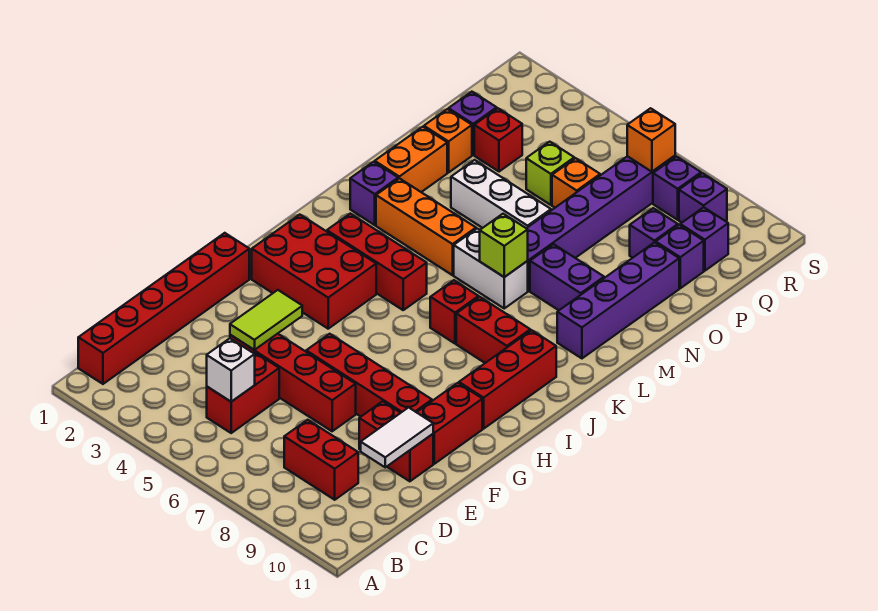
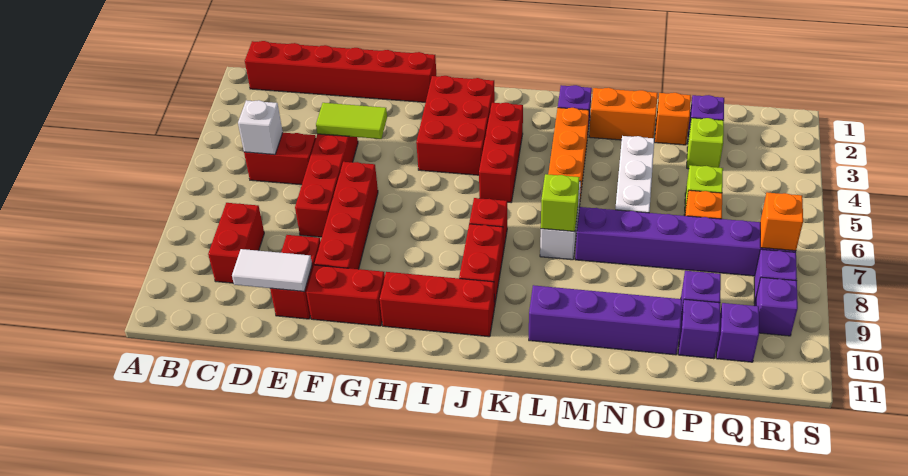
purple 1x2 brick [530,244,604,310] -> none
red 1x1 brick [474,108,522,172] -> lime 1x1 brick [687,118,724,169]

